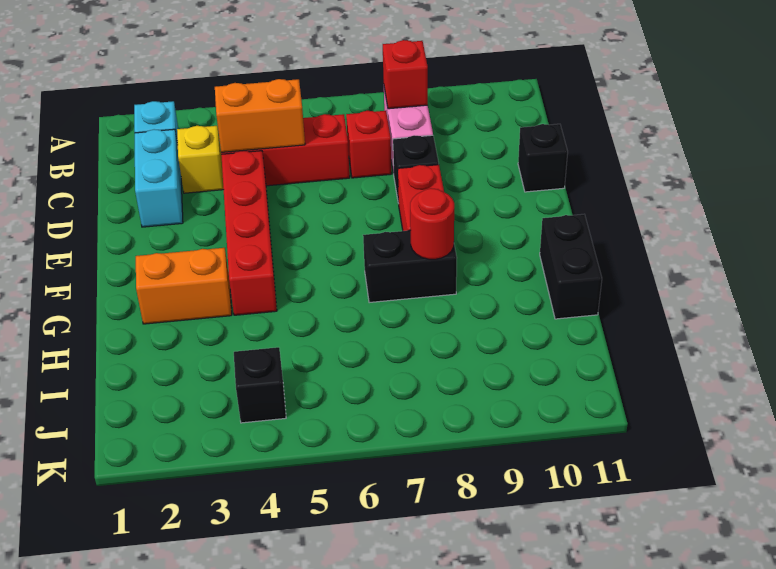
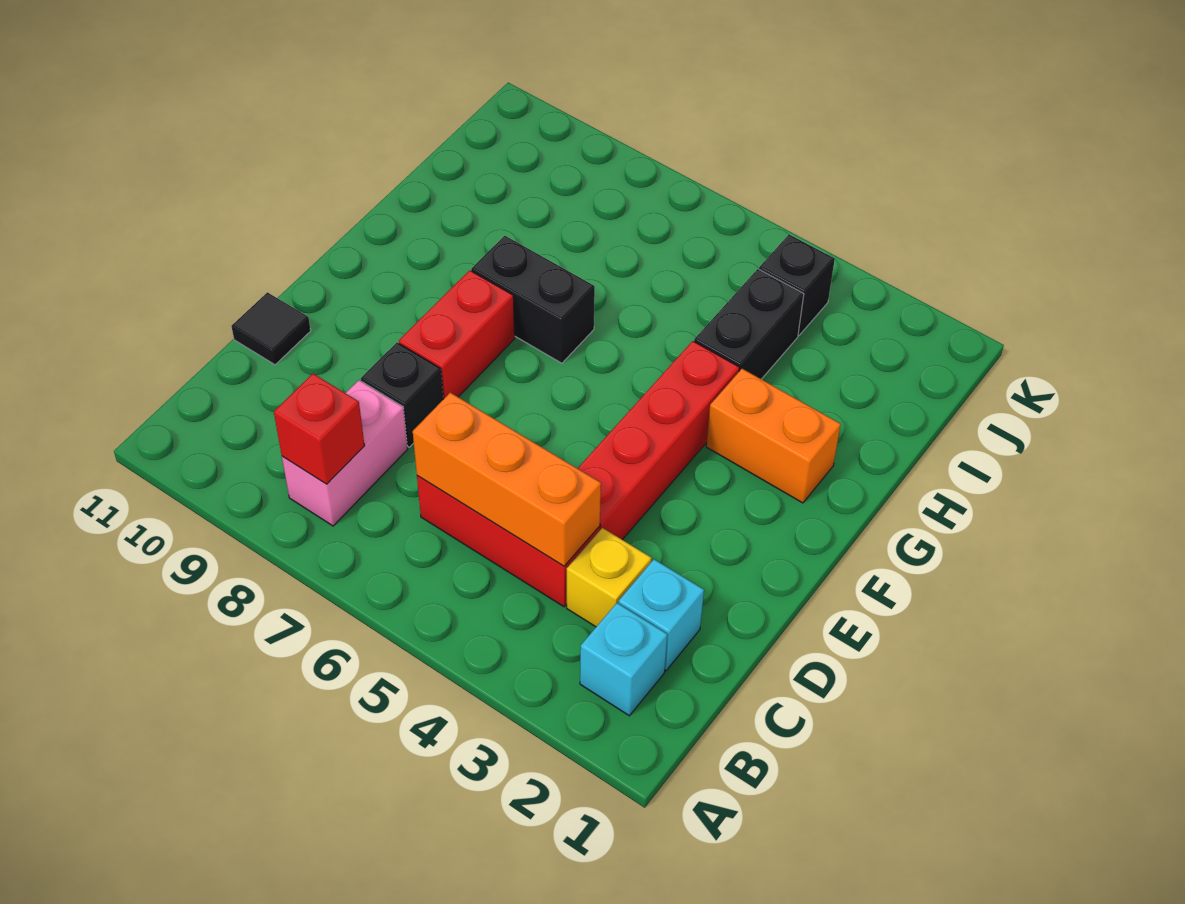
cyan 1x2 brick [135,129,183,227] -> cyan 1x1 brick [619,559,704,671]
orange 1x2 brick [215,79,305,152] -> orange 1x3 brick [413,393,601,566]
red 1x1 brick [346,111,391,178] -> none
black 1x1 brick [518,124,568,192] -> black 1x1 tile [231,292,311,365]
red 1x1 round brick [410,188,454,259] -> none
black 1x2 brick [540,214,602,319] -> black 1x2 brick moved to [694,269,804,379]

